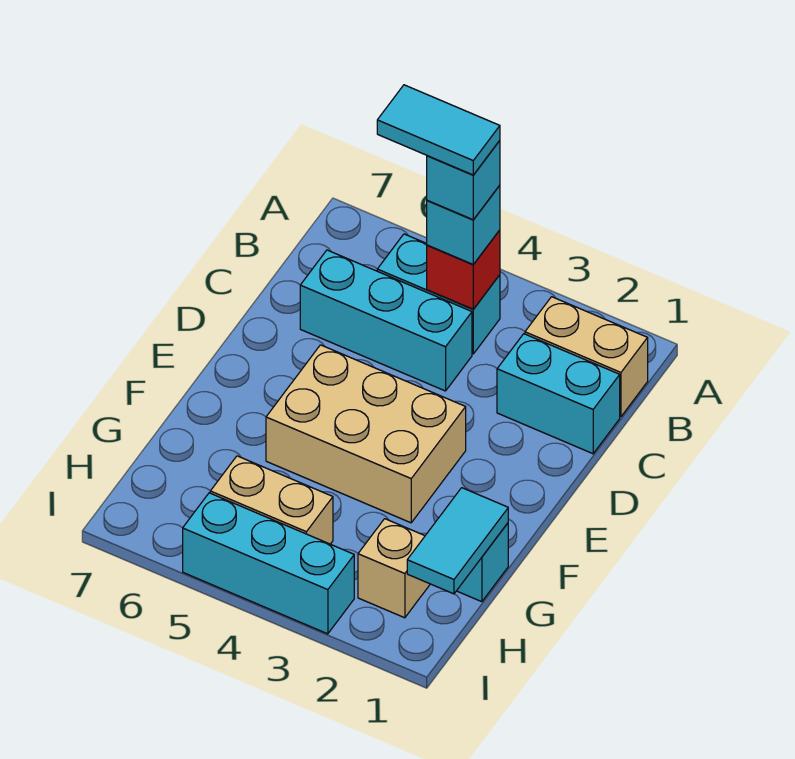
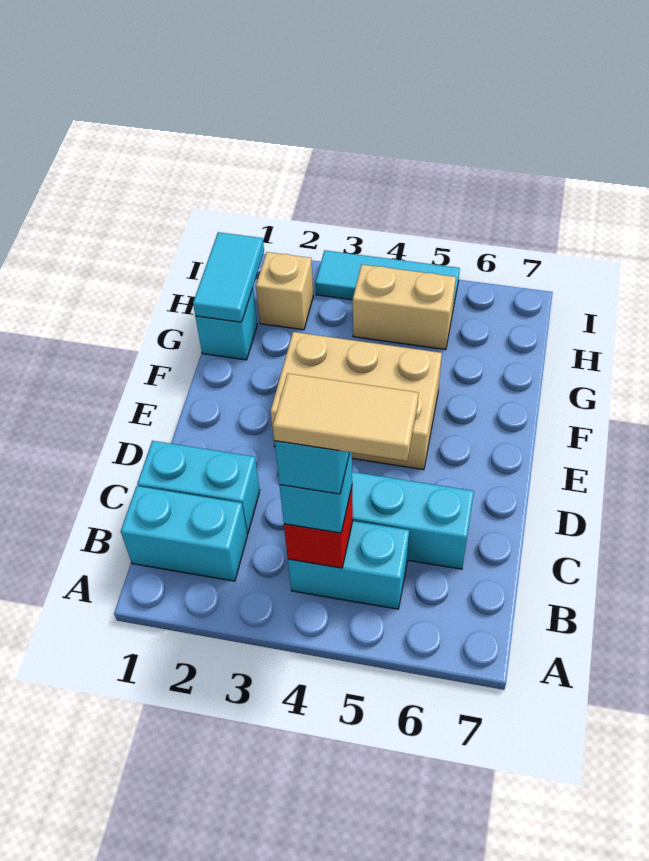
tan 1x2 brick [525,297,648,417] -> cyan 1x2 brick [121,486,247,581]
cyan 1x2 tile [377,85,500,175] -> tan 1x2 tile [273,373,418,461]
cyan 1x3 brick [183,493,354,634] -> cyan 1x3 tile [315,251,460,308]

